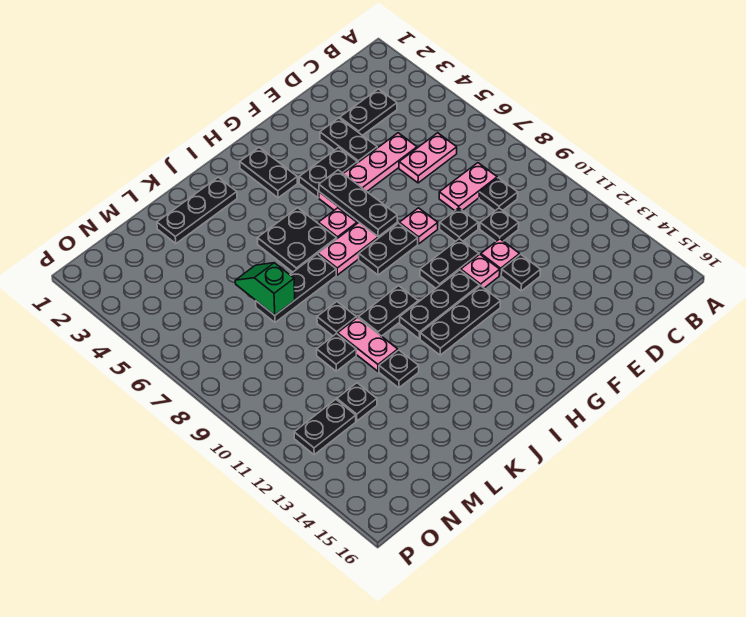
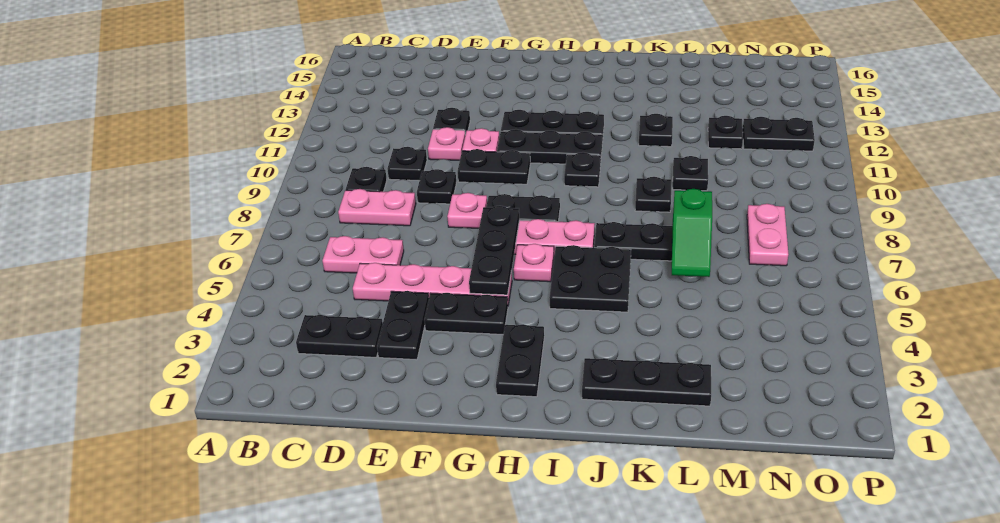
black 1x2 plate [358,286,418,336] -> black 1x1 plate [564,152,601,187]
pink 1x2 plate [338,318,398,371] -> pink 1x2 plate moved to [747,204,788,266]

